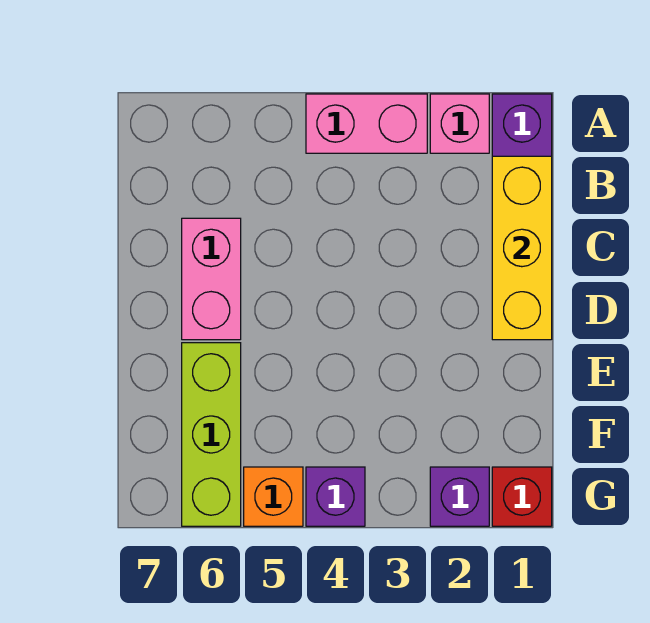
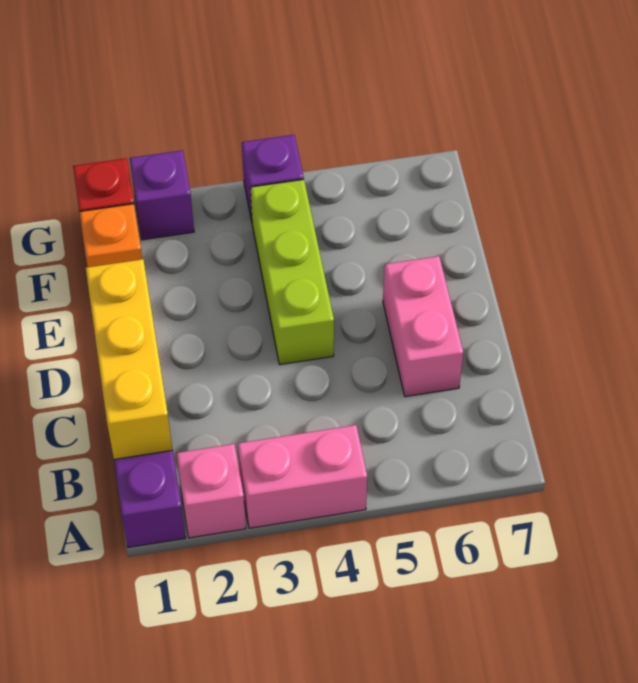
lime 1x3 brick [182,343,241,526] -> lime 1x3 brick moved to [250,179,334,365]
orange 1x1 brick [244,467,303,526] -> orange 1x1 brick moved to [80,204,142,267]

